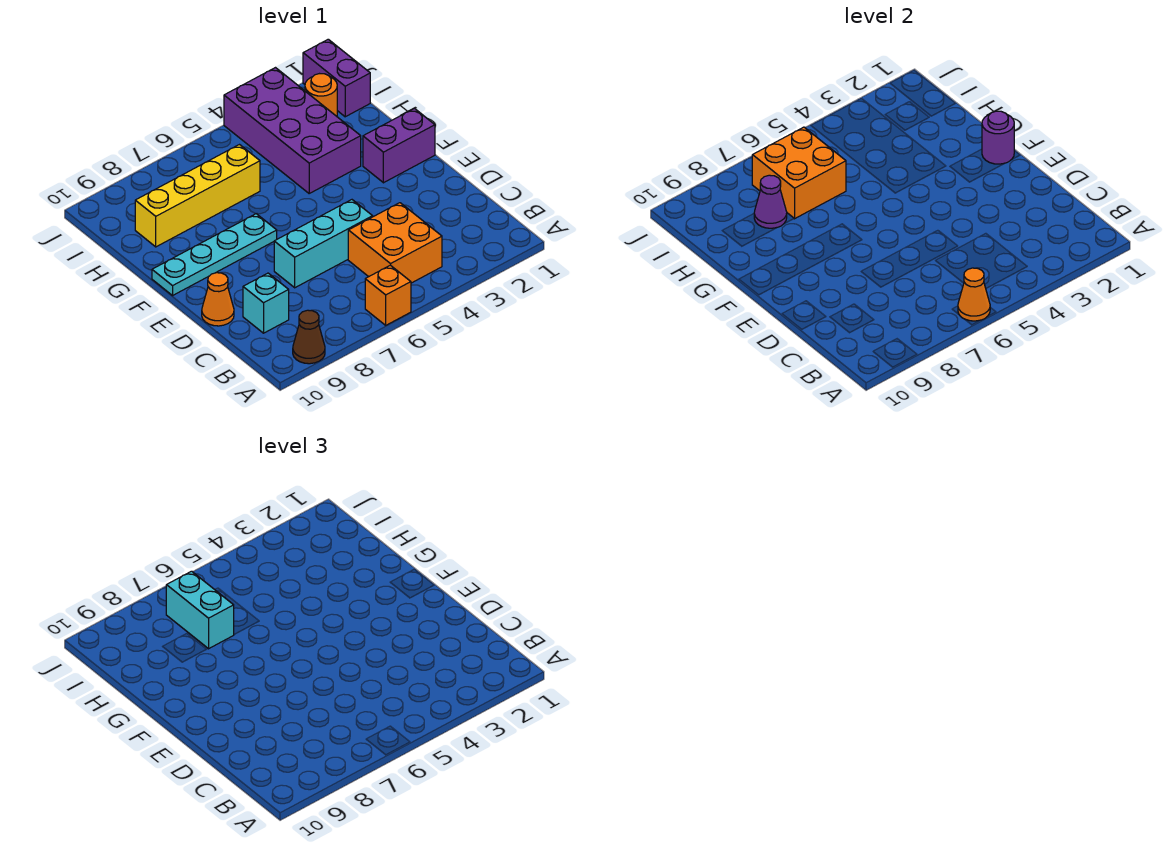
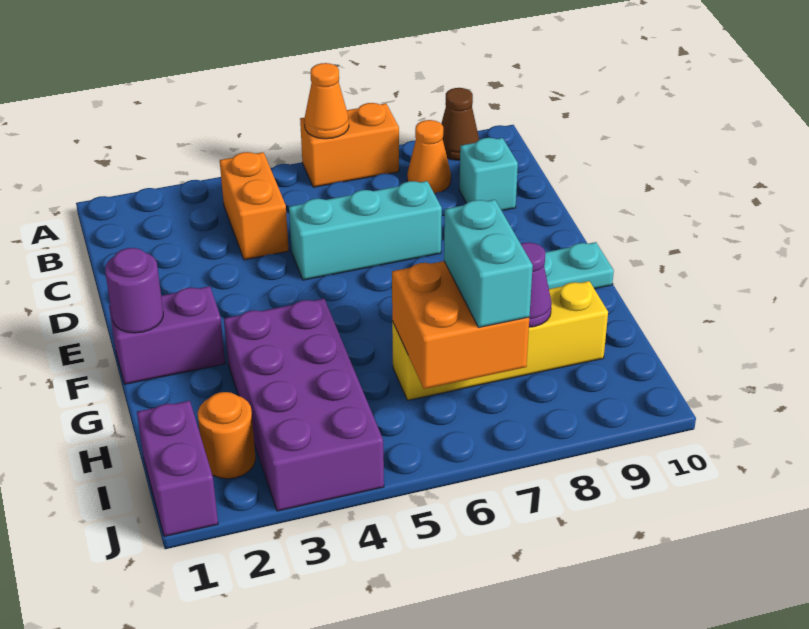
orange 1x1 brick [365,265,411,325] -> orange 1x2 brick [300,103,399,187]
orange 2x2 brick [348,203,442,283] -> orange 1x2 brick [220,152,289,260]
orange 1x1 cone [202,273,234,326] -> orange 1x1 cone moved to [407,120,451,193]

